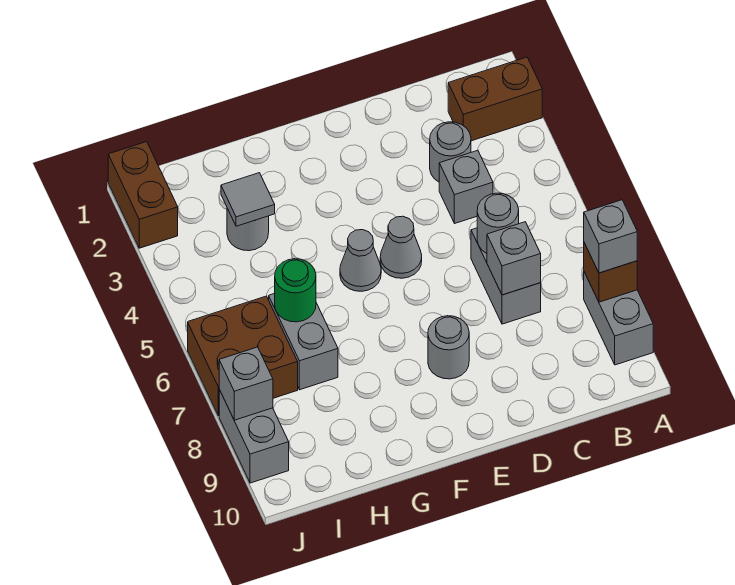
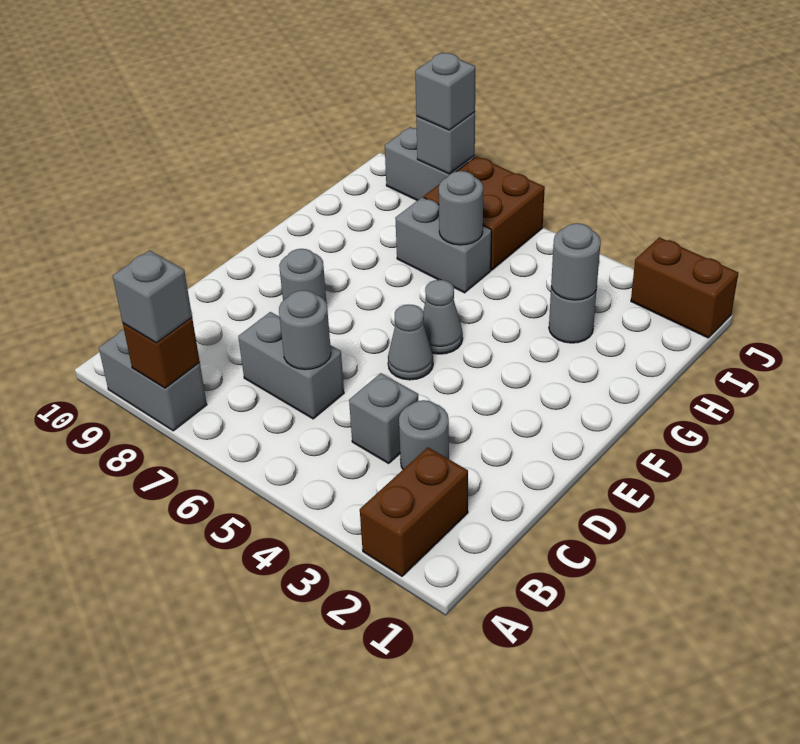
grey 1x1 brick [487,222,541,295] -> grey 1x1 brick moved to [415,53,475,130]
grey 1x1 tile [221,173,275,226] -> grey 1x1 round brick [551,223,601,300]
green 1x1 round brick [275,259,316,322] -> grey 1x1 round brick [439,171,483,245]

